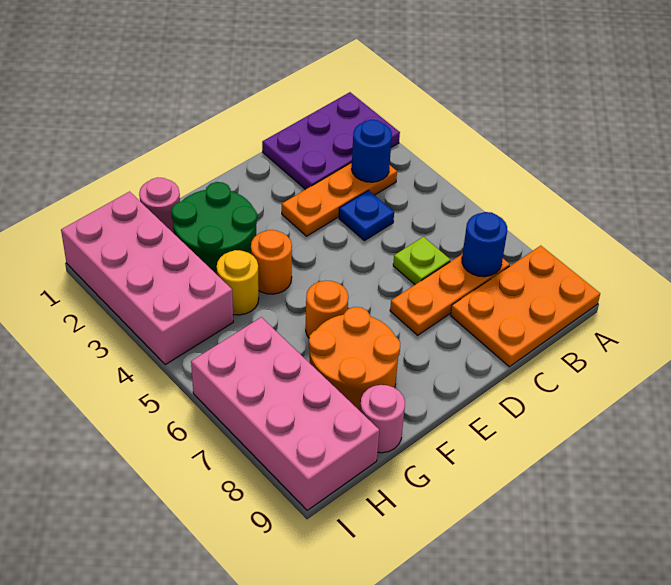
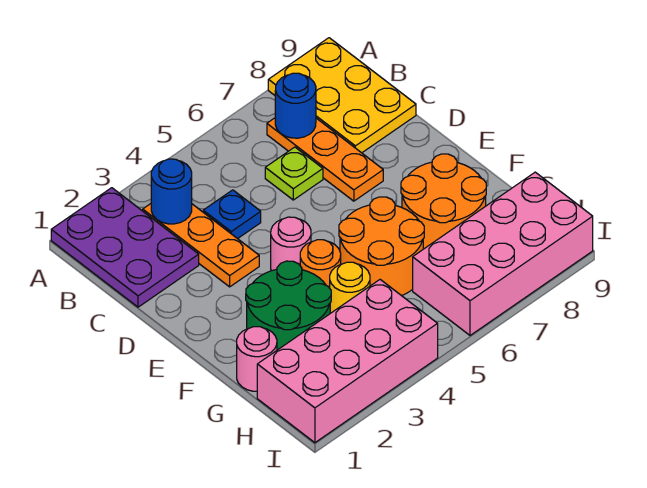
orange 2x3 plate [451,246,600,367] -> yellow 2x3 plate [268,38,416,153]
orange 1x1 round brick [306,280,348,338] -> orange 2x2 round brick [339,197,424,296]
pink 1x1 round brick [360,385,405,453] -> pink 1x1 round brick moved to [271,217,311,271]

